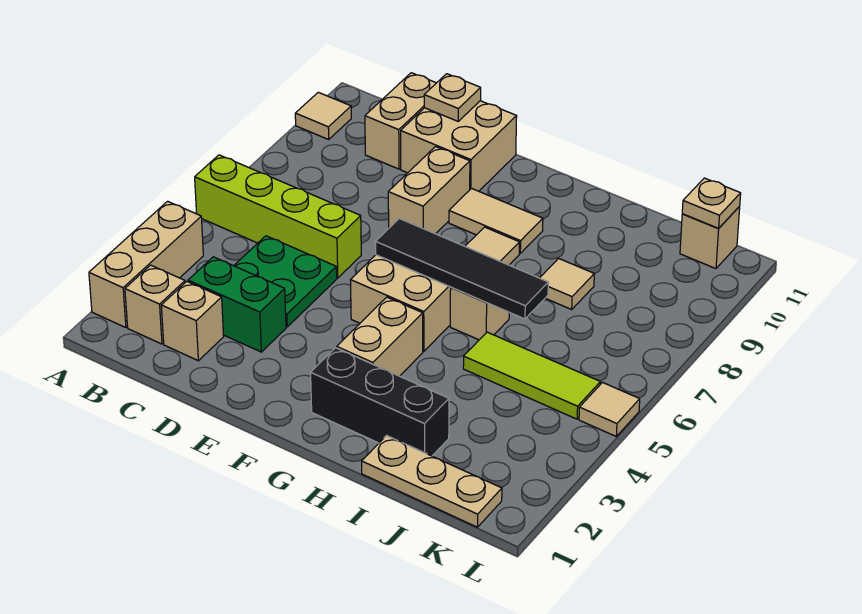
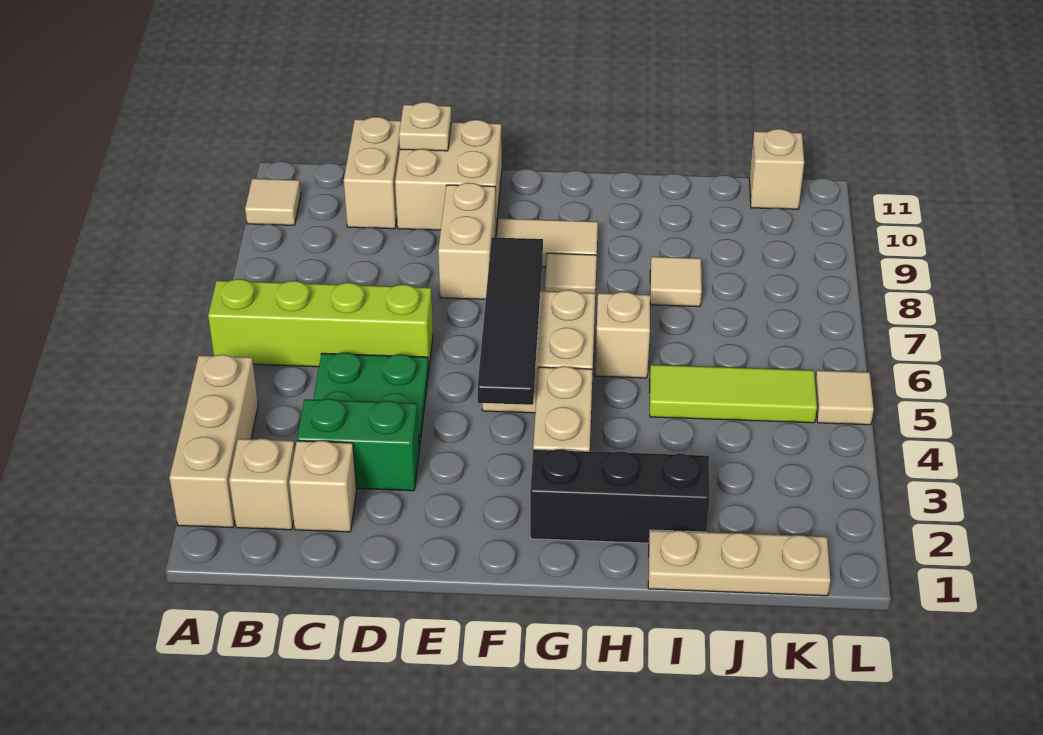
black 1x4 tile [375,219,548,319] -> black 1x4 tile turned to [478,237,543,405]
tan 1x1 plate [682,178,741,228] -> none

